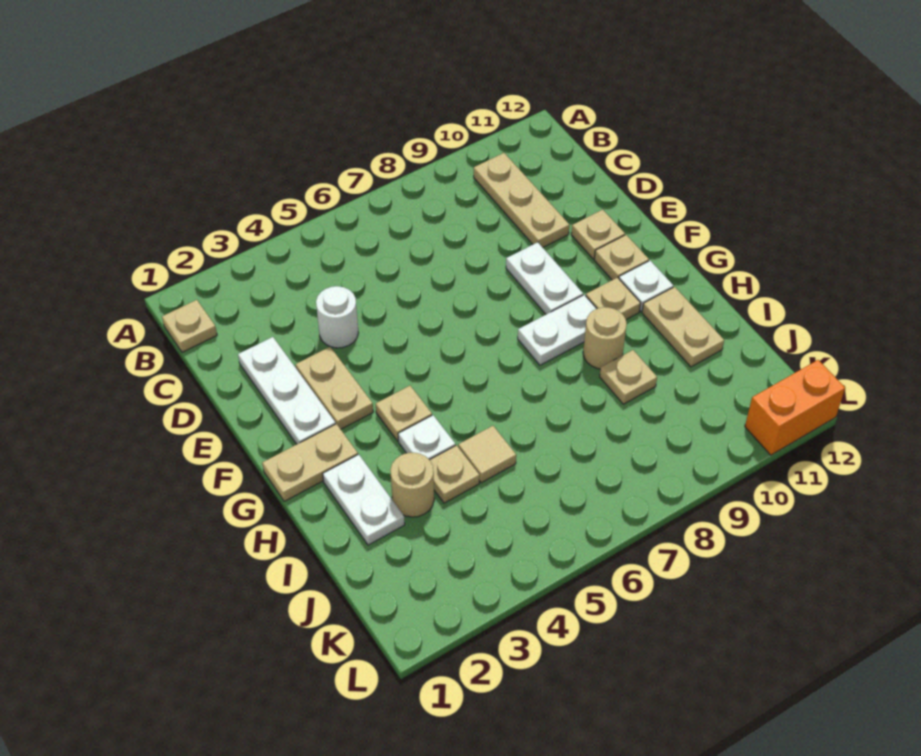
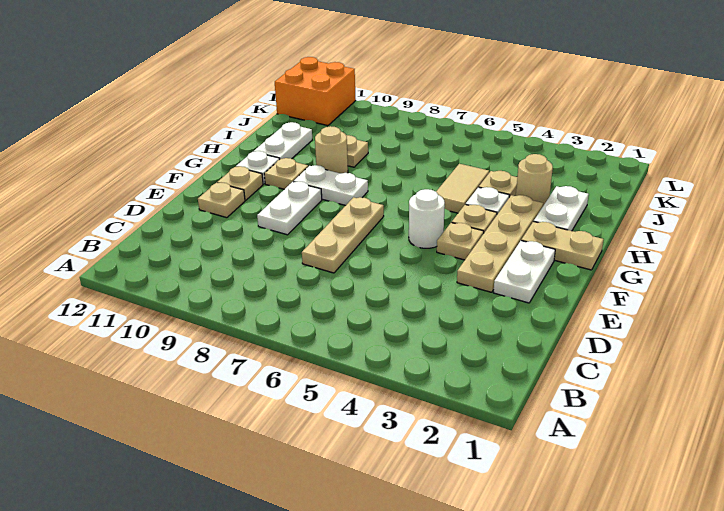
tan 1x1 plate [162,300,217,352] -> tan 1x1 plate moved to [437,223,484,260]
tan 1x3 plate [474,153,569,247] -> tan 1x3 plate moved to [302,197,384,273]
white 1x3 plate [238,337,336,444] -> white 1x2 plate [493,241,555,303]
white 1x1 round brick [316,286,358,348] -> white 1x1 round brick moved to [409,189,445,248]
tan 1x2 plate [296,347,373,429] -> tan 1x4 plate [457,195,543,292]
tan 1x2 plate [642,287,724,367] -> white 1x2 plate [254,122,312,159]
tan 1x1 tile [458,426,516,483] -> tan 1x2 tile [436,164,489,213]
orange 1x2 brick [745,360,845,455] -> orange 2x2 brick [275,57,356,126]

